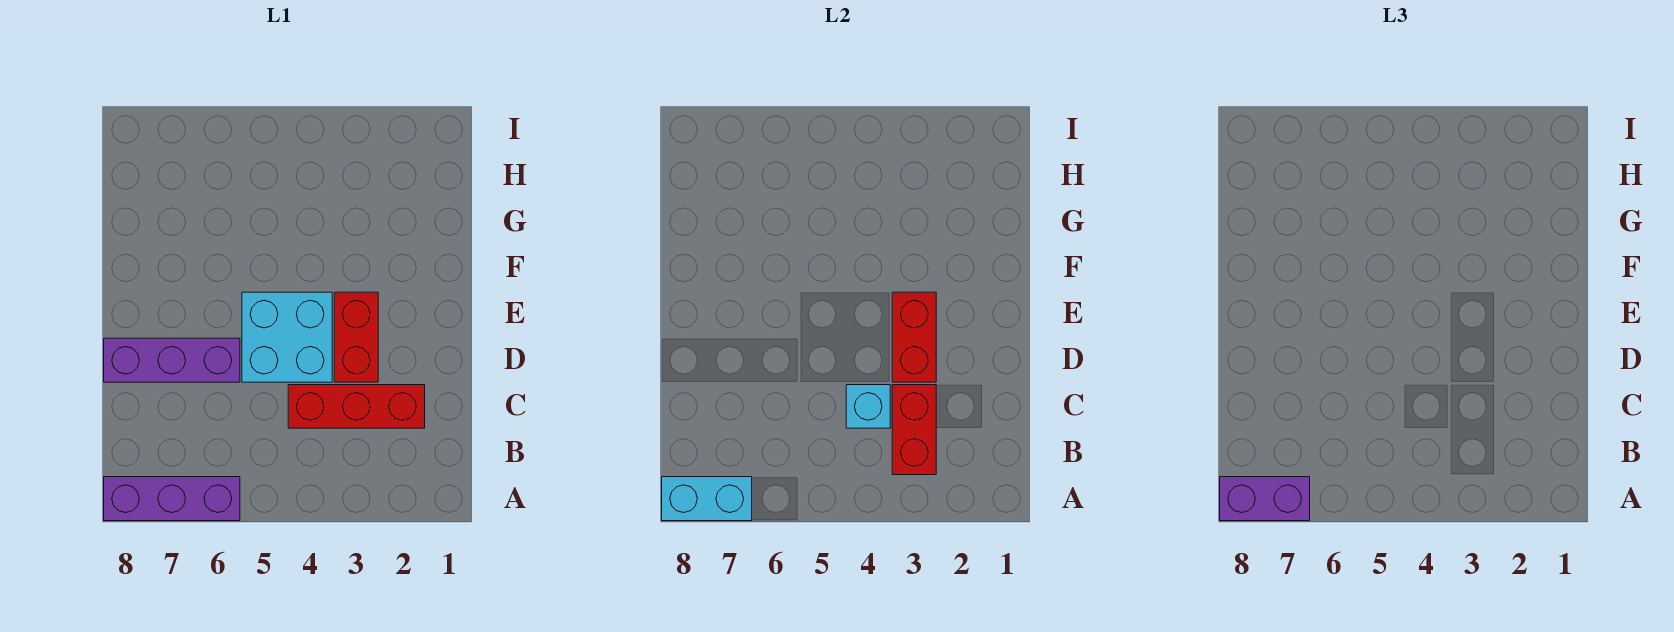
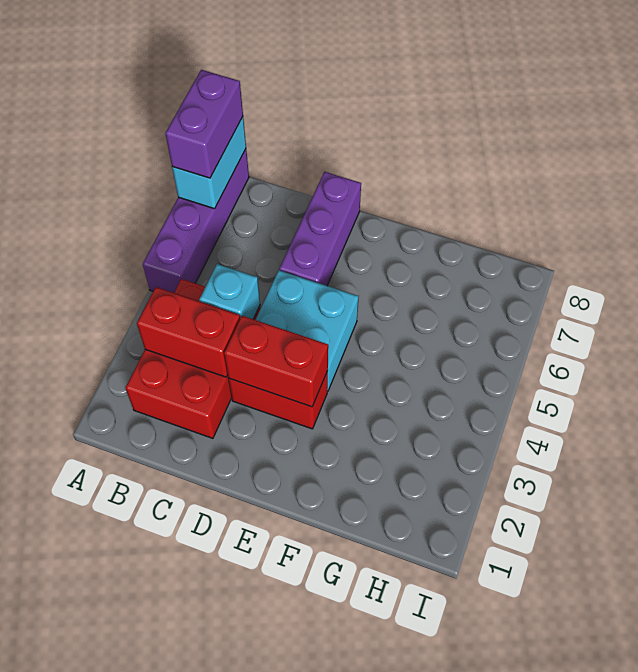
purple 1x3 brick [104,477,240,521] -> purple 1x4 brick [143,149,249,293]
red 1x3 brick [288,385,425,428] -> red 2x3 brick [125,279,261,438]

